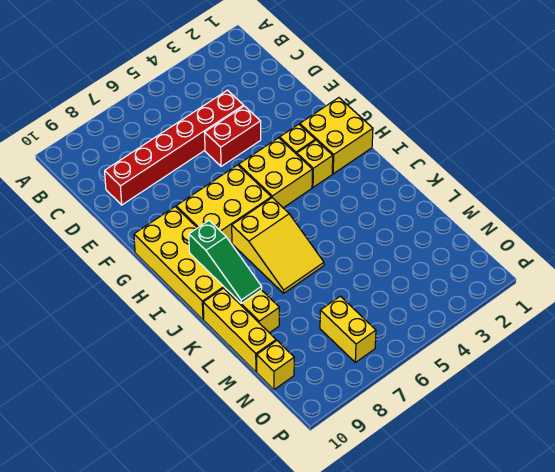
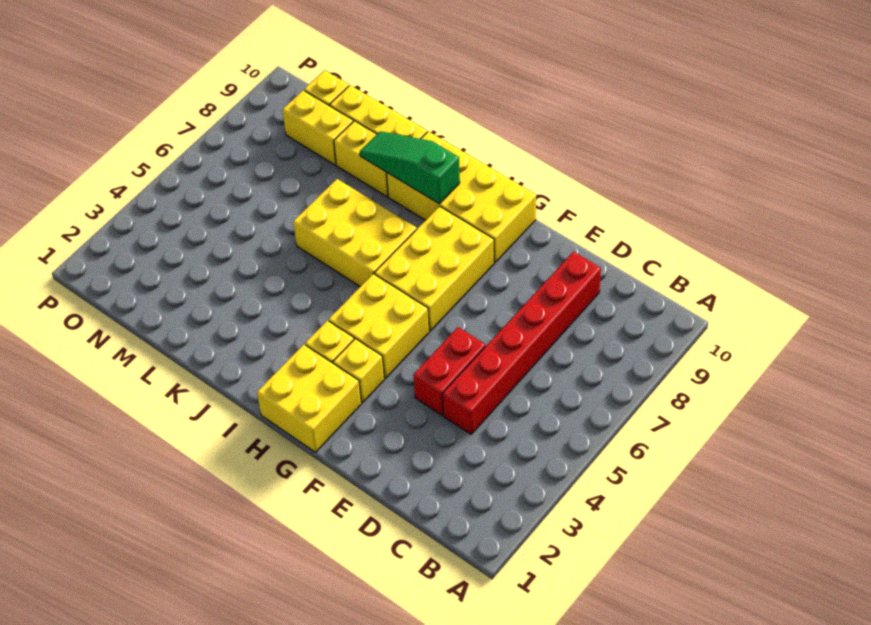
yellow 2x3 slope [232,198,324,293] -> yellow 2x3 brick [293,179,417,287]
yellow 1x2 brick [320,296,376,362] -> yellow 1x2 brick moved to [283,90,353,165]

